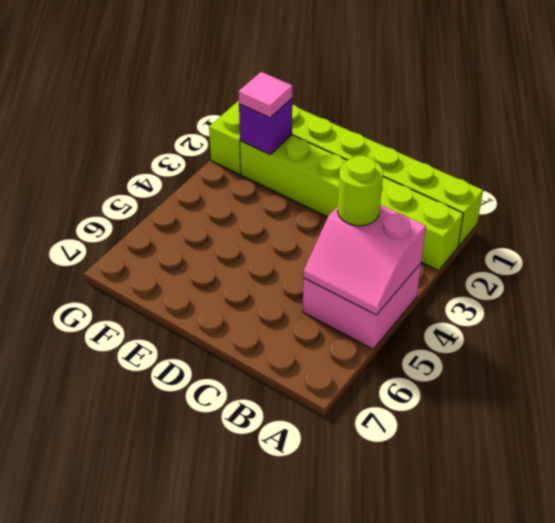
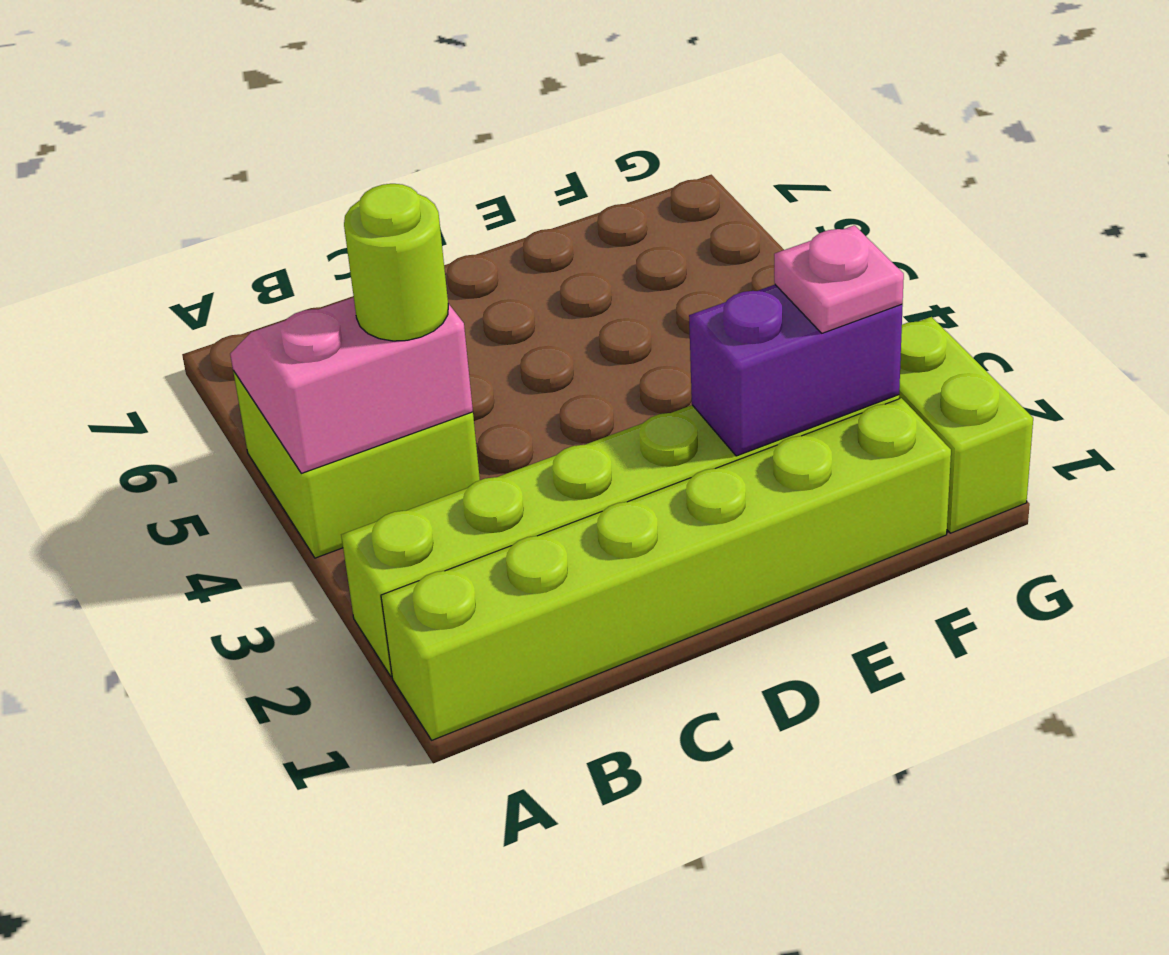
pink 2x2 brick [303,263,421,349] -> lime 2x2 brick [233,371,480,558]
purple 1x1 brick [239,99,292,155] -> purple 1x2 brick [689,285,903,456]
pink 1x1 tile [239,72,292,118] -> pink 1x1 plate [774,225,904,333]

